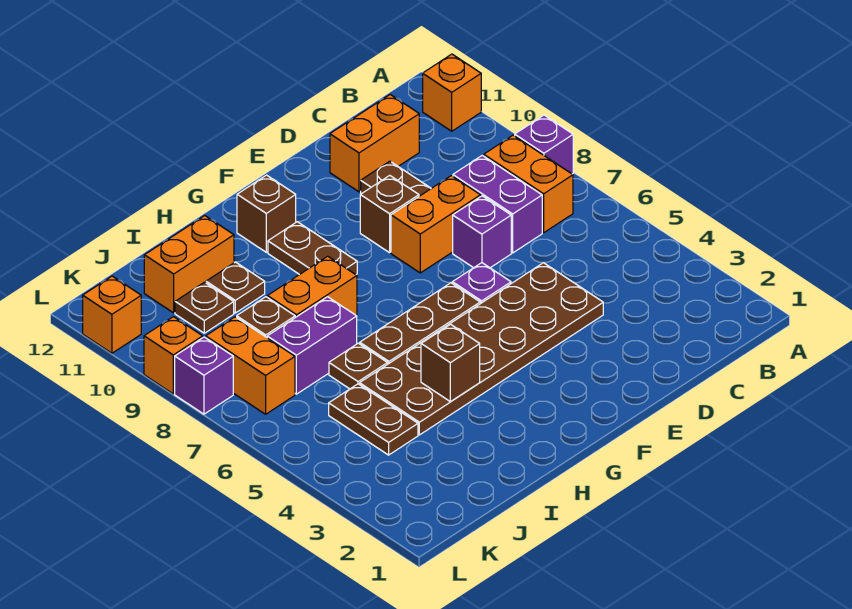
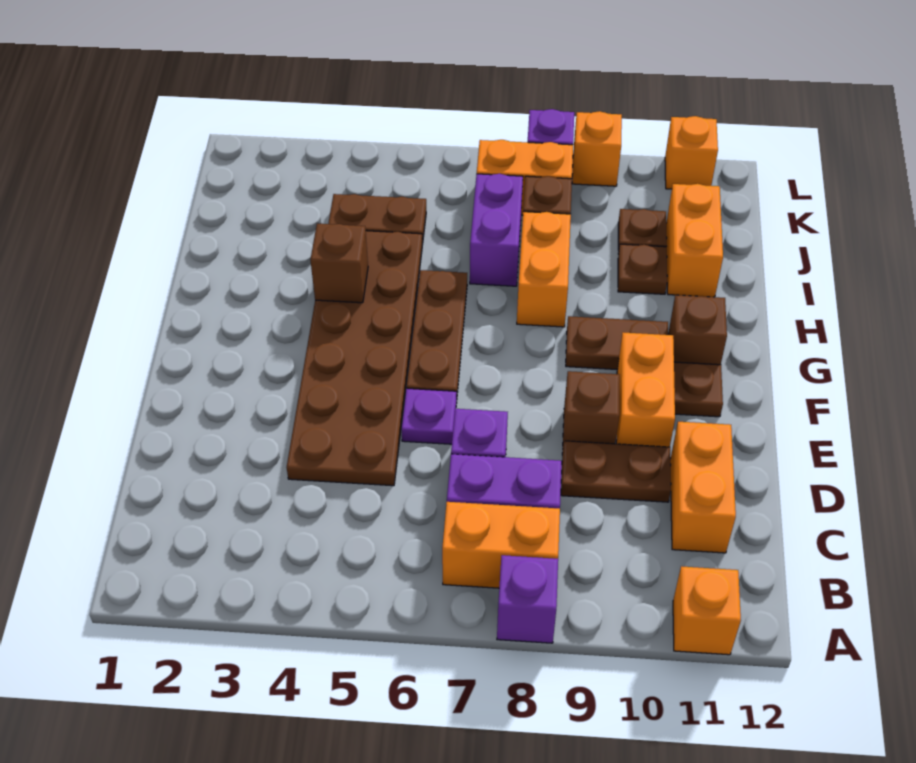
orange 1x2 brick [391,176,481,273] -> orange 1x2 brick moved to [616,332,675,447]
brown 1x1 plate [329,343,388,389] -> brown 1x1 plate moved to [674,362,723,417]

